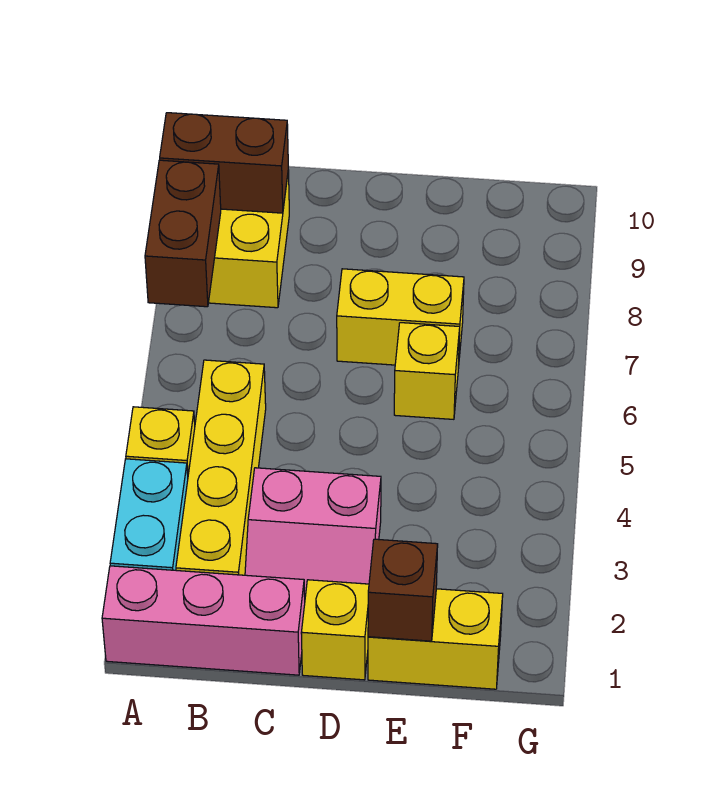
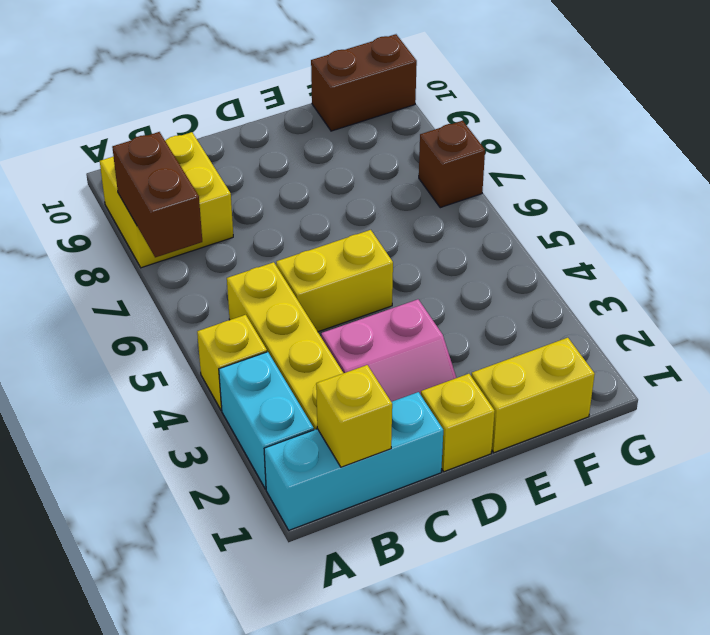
pink 1x3 brick [102,566,305,675] -> cyan 1x3 brick [264,392,443,530]
brown 1x2 brick [160,113,288,213] -> brown 1x2 brick moved to [311,34,417,131]
yellow 1x2 brick [337,269,464,368] -> yellow 1x2 brick moved to [276,230,393,332]
brown 1x1 brick [368,539,438,641] -> brown 1x1 brick moved to [419,121,485,208]
yellow 1x1 brick [394,323,460,419] -> yellow 1x1 brick moved to [316,365,392,467]

